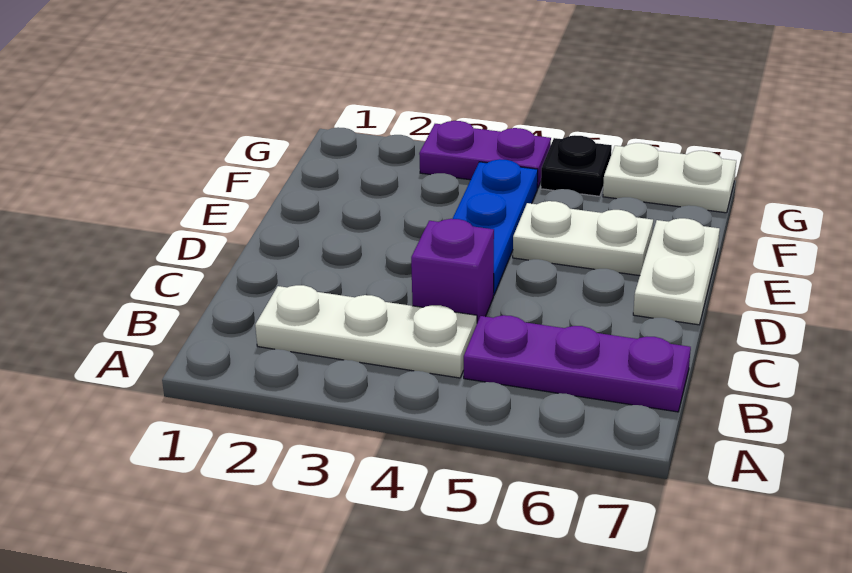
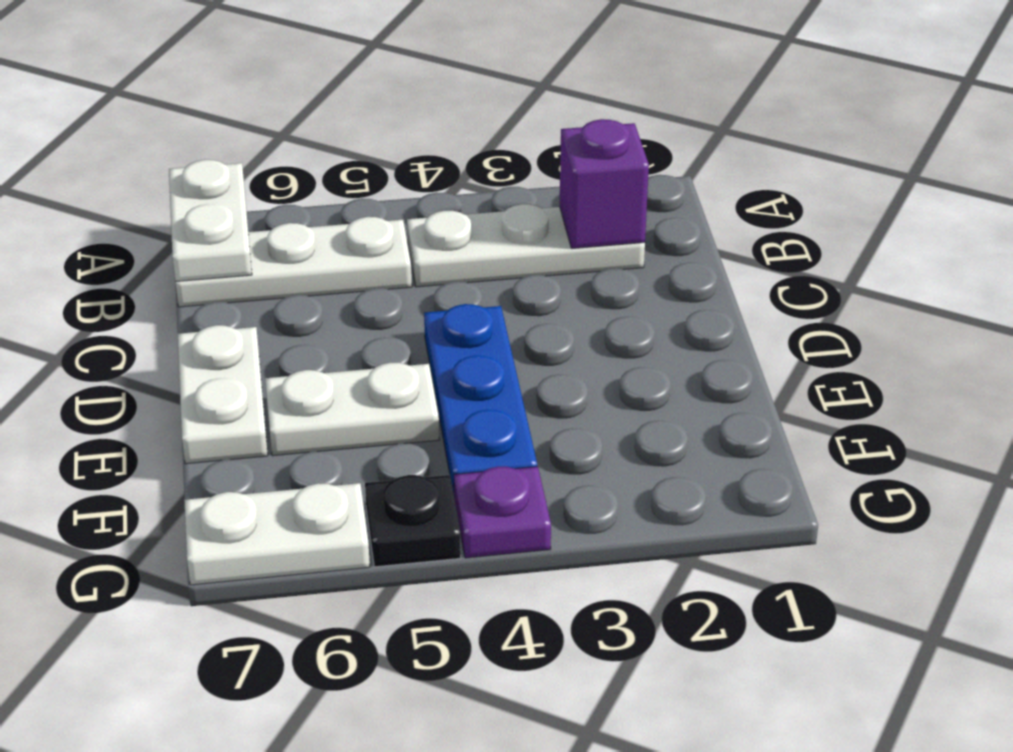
none -> white 1x2 plate [169,160,252,282]
purple 1x3 plate [464,315,691,412] -> white 1x3 plate [175,217,412,307]
purple 1x1 brick [411,219,494,323] -> purple 1x1 brick moved to [560,119,649,248]
purple 1x2 plate [419,121,551,188] -> purple 1x1 plate [454,466,551,558]

